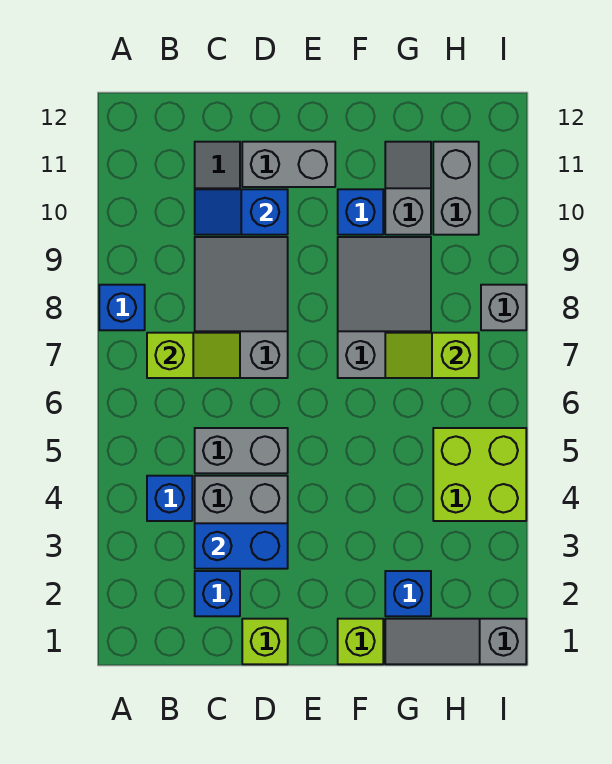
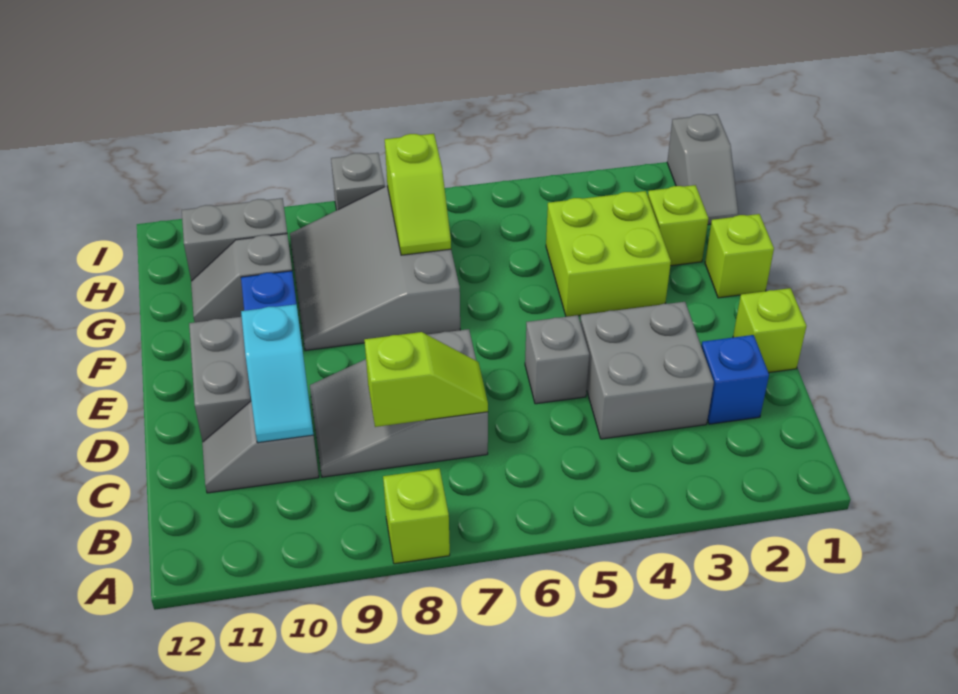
blue 1x1 brick [99,285,145,330] -> lime 1x1 brick [383,468,450,564]
blue 1x1 brick [147,476,192,521] -> none
lime 1x2 slope [147,333,240,378] -> lime 1x2 slope turned to [364,332,488,427]
blue 1x2 brick [195,523,288,569] -> none
grey 1x2 brick [195,428,288,473] -> grey 1x1 brick [525,315,589,404]
blue 1x2 slope [195,189,288,235] -> cyan 1x2 slope [241,304,313,443]
grey 2x3 slope [338,237,431,378] -> grey 3x3 slope [290,186,460,351]
grey 1x3 slope [385,619,526,664] -> grey 1x2 slope [667,114,738,225]
blue 1x1 brick [385,571,431,616] -> lime 1x1 brick [648,185,709,266]
lime 2x2 brick [433,428,526,521] -> lime 2x2 brick moved to [546,191,671,317]

